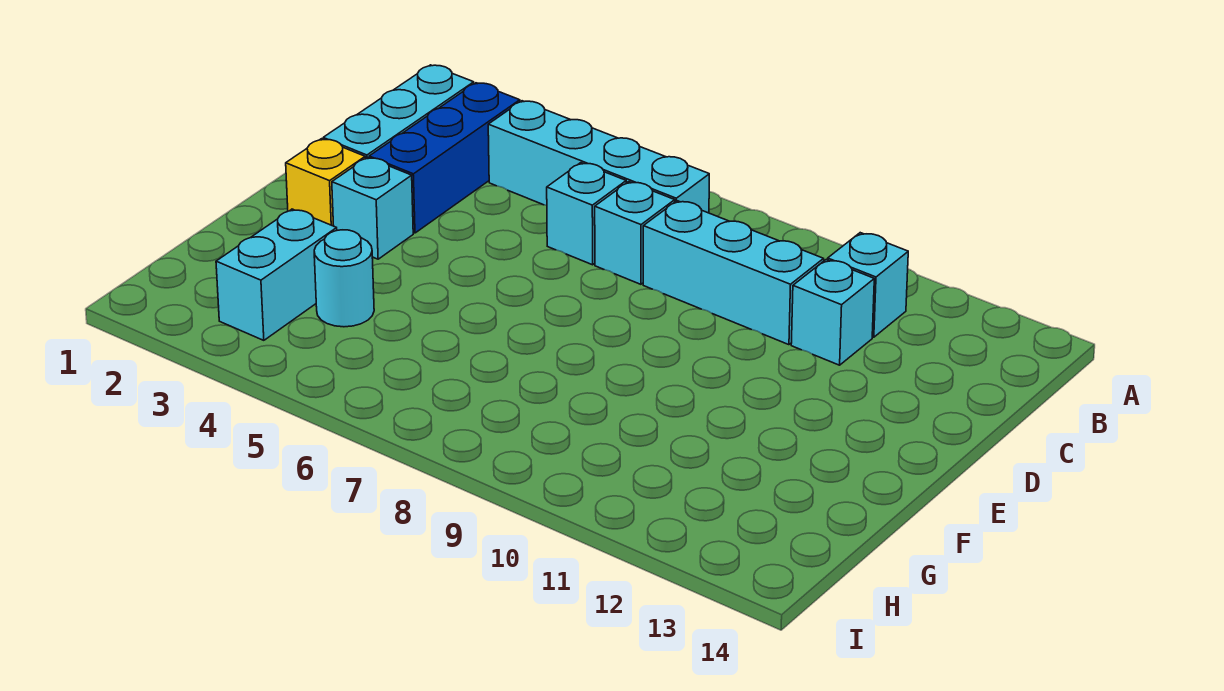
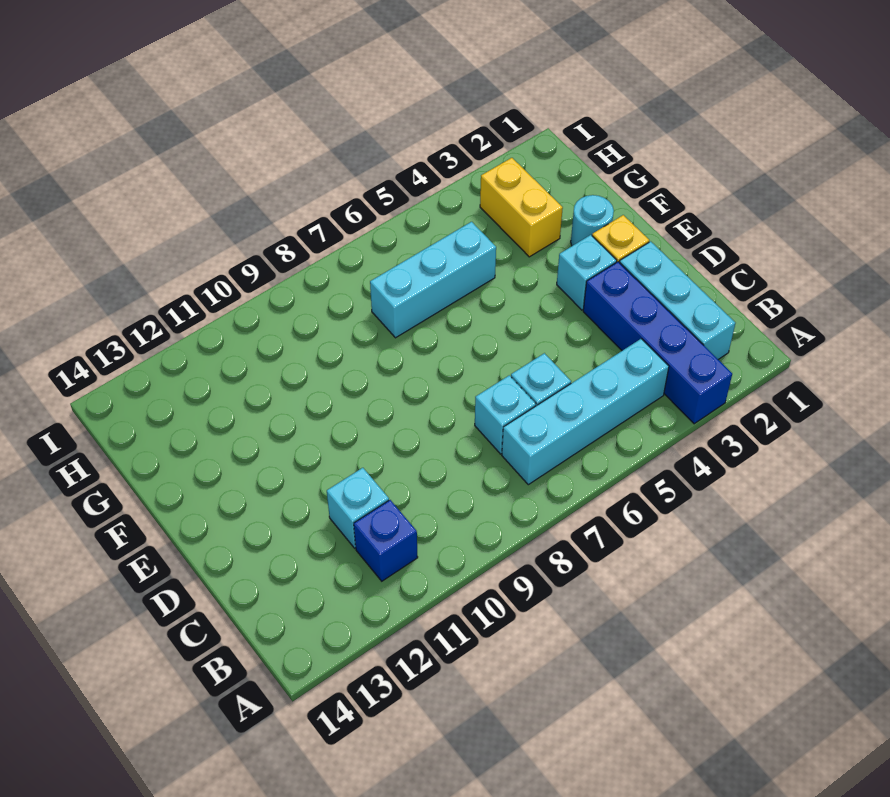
blue 1x3 brick [369,83,520,233] -> blue 1x4 brick [583,262,732,424]
cyan 1x1 brick [828,233,908,337] -> blue 1x1 brick [354,500,418,581]
cyan 1x3 brick [643,201,824,345] -> cyan 1x3 brick moved to [370,222,496,338]
cyan 1x2 brick [216,209,337,340] -> yellow 1x2 brick [480,158,563,257]
cyan 1x1 round brick [314,230,374,327] -> cyan 1x1 round brick moved to [571,195,614,246]

